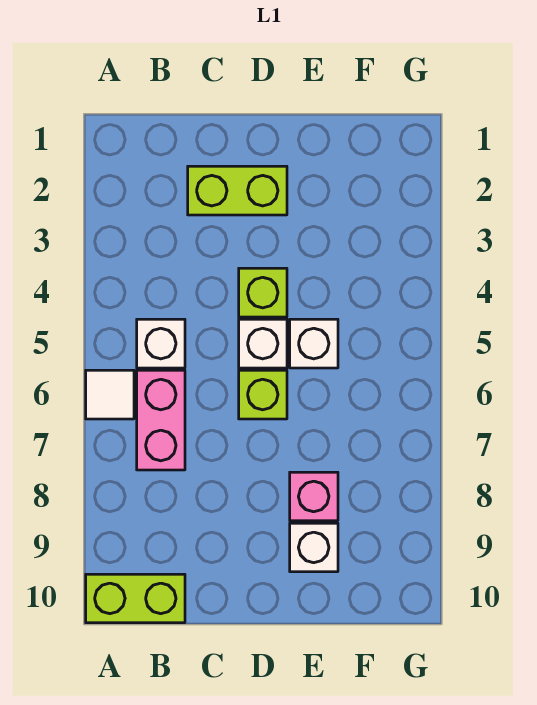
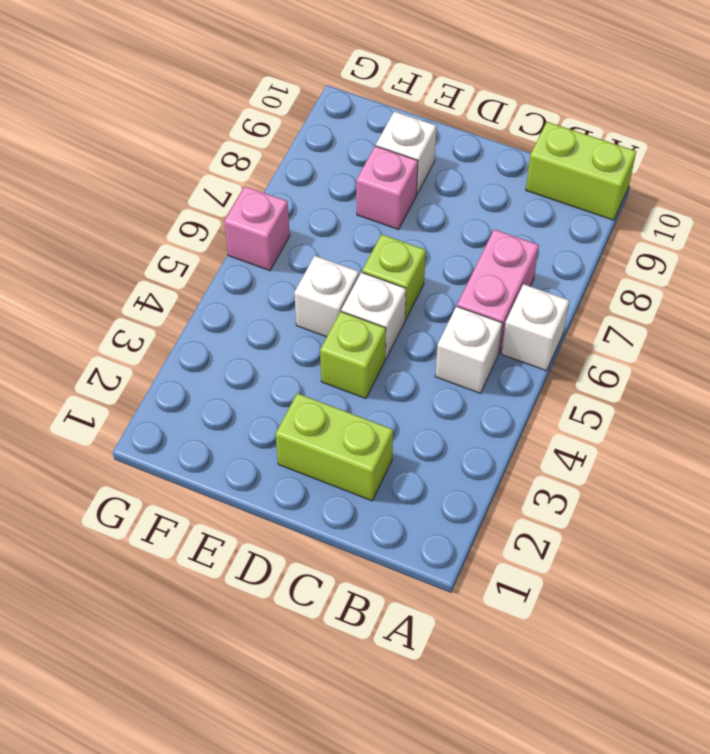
white 1x1 tile [86,370,134,419] -> white 1x1 brick [502,284,569,371]
none -> pink 1x1 brick [224,186,290,271]

